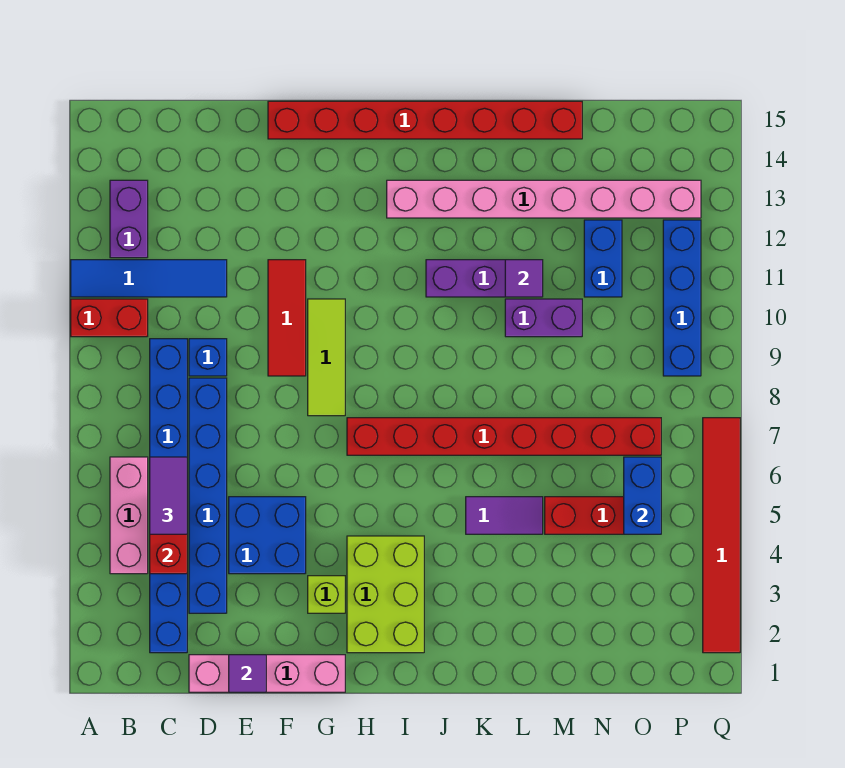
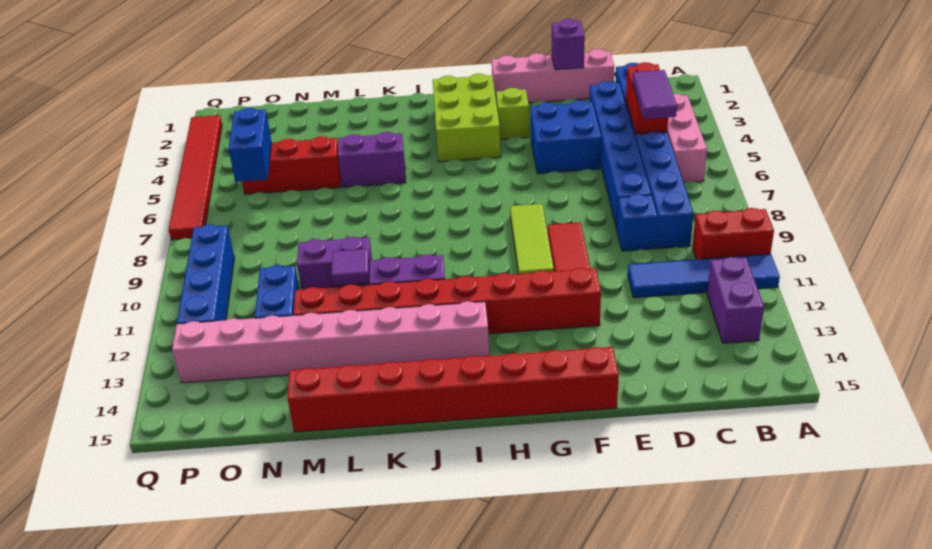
purple 1x1 tile [229,655,266,692] -> purple 1x1 brick [552,19,585,70]
red 1x8 brick [347,418,661,455] -> red 1x8 brick moved to [294,268,601,334]
purple 1x2 tile [466,497,543,534] -> purple 1x2 brick [338,132,406,187]

